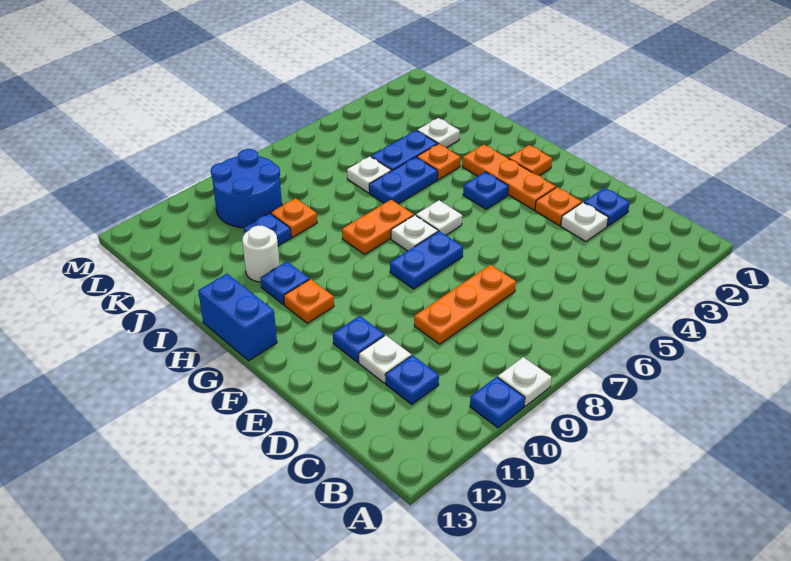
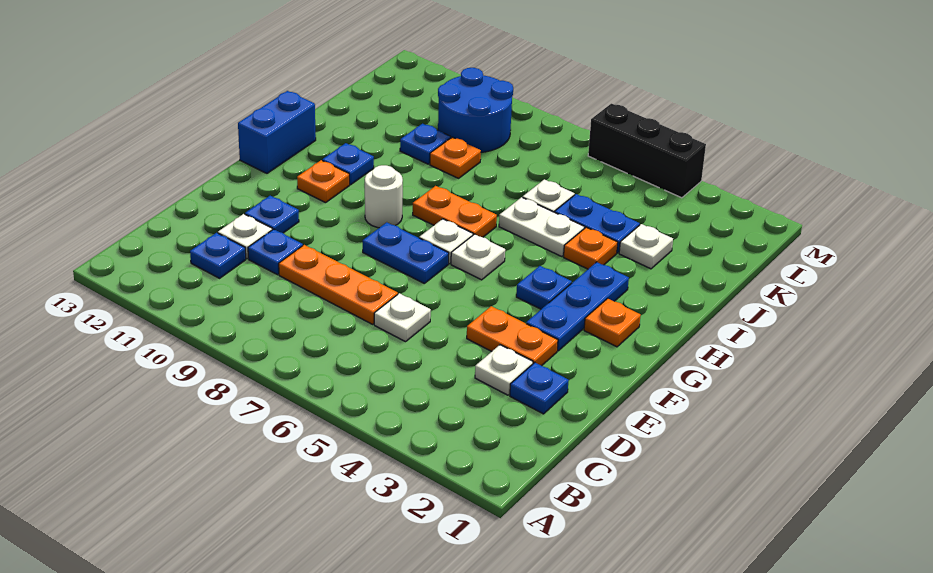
white 1x1 plate [498,357,552,406] -> white 1x1 plate moved to [374,293,431,342]
blue 1x1 plate [470,377,525,428] -> blue 1x1 plate moved to [248,229,303,275]
orange 1x1 plate [535,187,582,226] -> orange 1x2 plate [467,306,558,366]
orange 1x3 plate [462,144,556,210] -> blue 1x3 plate [526,262,629,351]
blue 1x2 plate [369,157,438,204] -> white 1x2 plate [499,197,584,257]
white 1x1 round brick [242,226,280,282] -> white 1x1 round brick moved to [365,165,403,228]
none -> black 1x3 brick [588,104,706,198]

